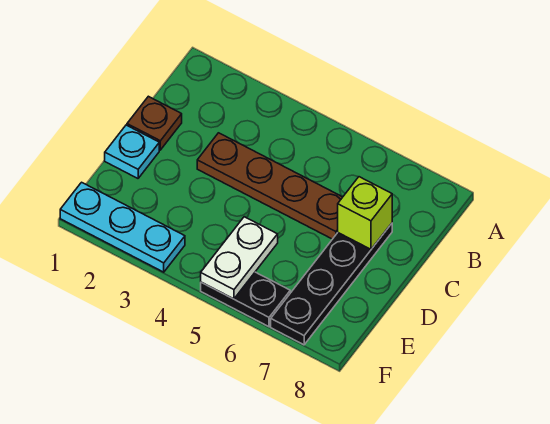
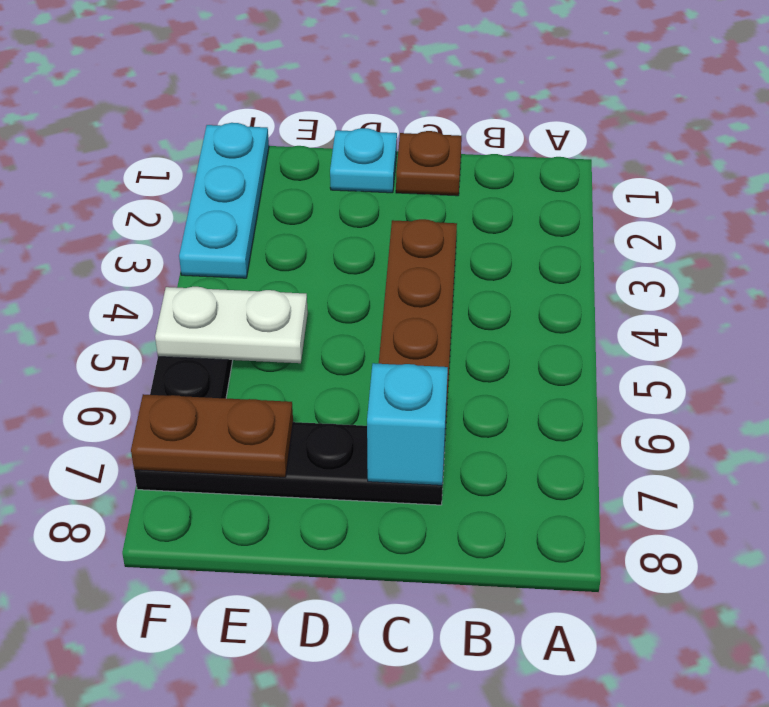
lime 1x1 brick [338,177,392,249] -> cyan 1x1 brick [367,363,448,485]
none -> brown 1x2 plate [131,394,293,477]

